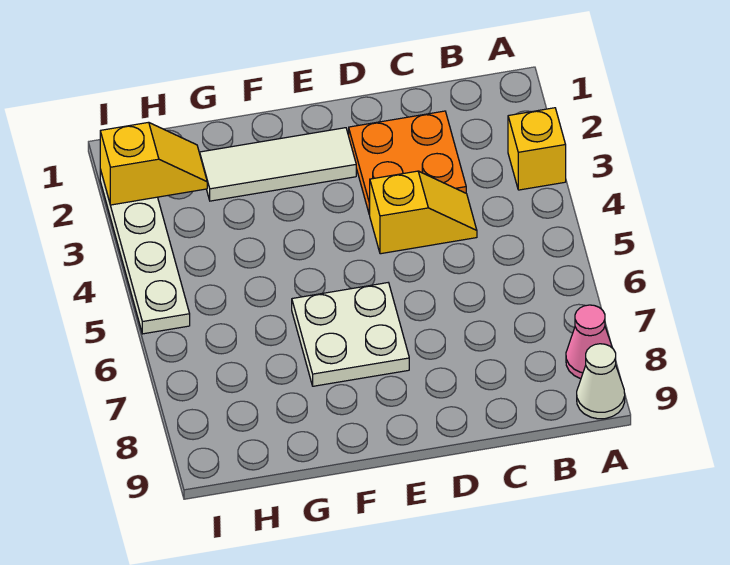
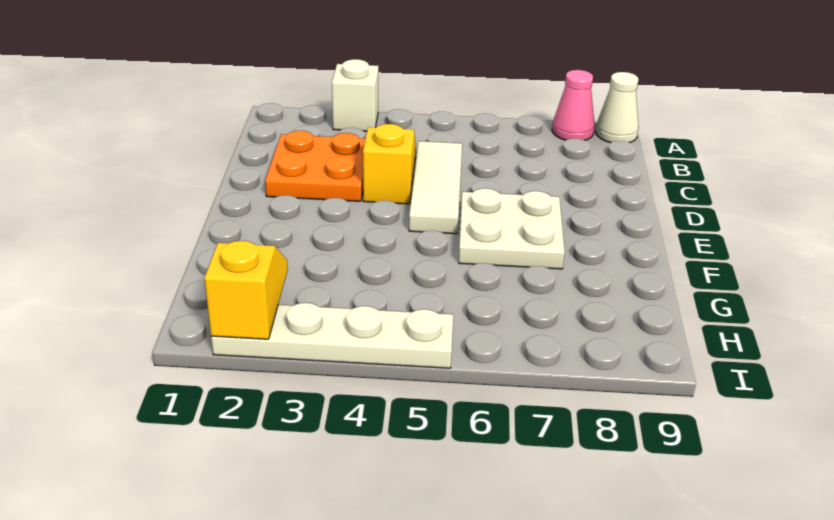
yellow 1x1 brick [508,108,566,190] -> white 1x1 brick [332,59,378,131]
white 1x3 tile [200,128,356,201] -> white 1x3 tile moved to [409,141,462,234]

